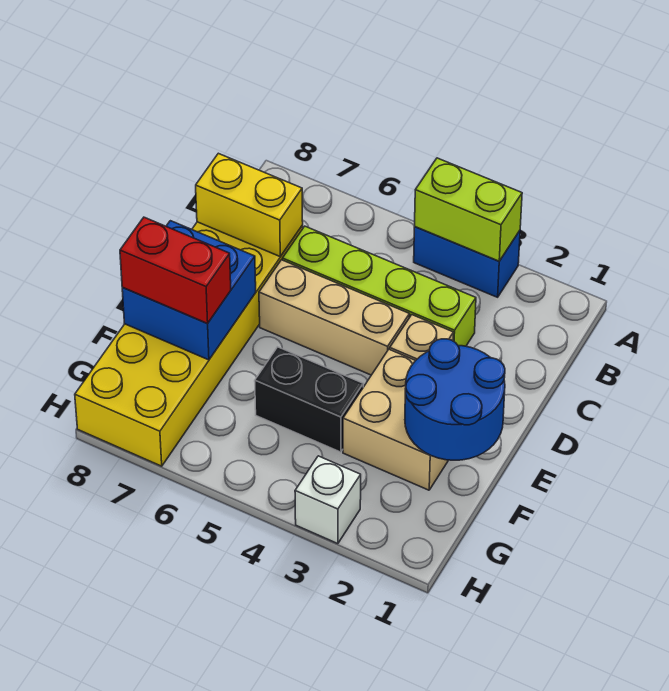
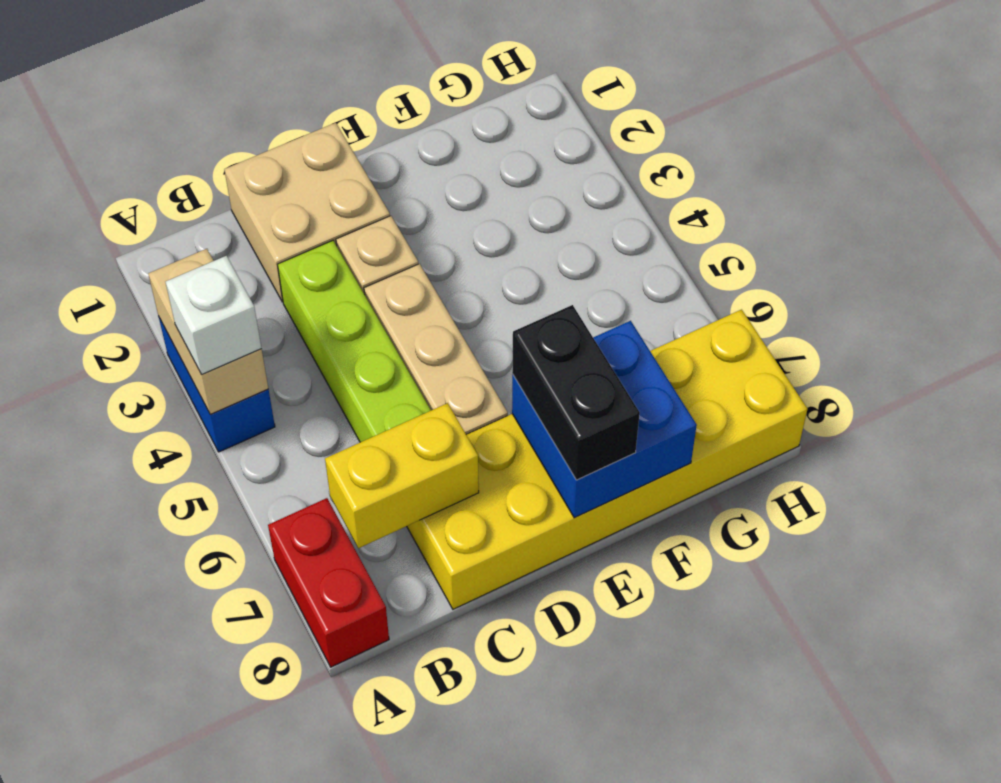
lime 1x2 brick [415,158,522,261] -> tan 1x2 brick [148,249,268,415]
yellow 1x2 brick [196,153,303,257] -> yellow 1x2 brick turned to [325,403,479,548]
blue 2x2 round brick [405,339,505,460] -> none
tan 2x2 brick [343,349,448,490] -> tan 2x2 brick moved to [224,123,390,302]
black 1x2 brick [255,347,363,452] -> black 1x2 brick moved to [512,305,640,480]
red 1x2 brick [120,217,231,324] -> red 1x2 brick moved to [268,498,389,667]
white 1x1 brick [295,456,361,544] -> white 1x1 brick moved to [166,256,261,374]

